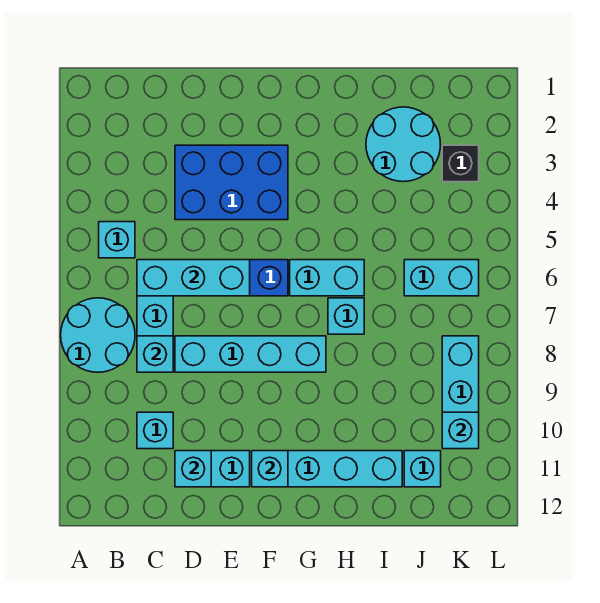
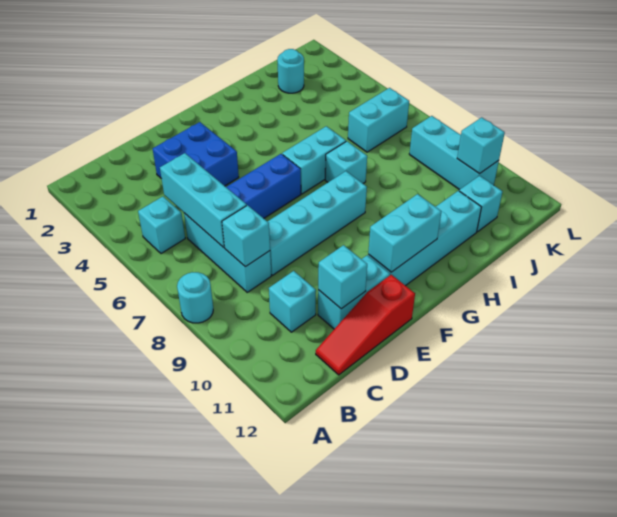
cyan 2x2 round brick [61,298,135,372] -> cyan 1x1 round brick [177,272,213,323]
cyan 1x3 brick [137,260,250,296] -> cyan 1x3 brick turned to [160,153,247,248]
none -> red 1x3 slope [316,275,415,375]
blue 2x3 brick [175,145,288,220] -> blue 2x2 brick [153,122,239,186]
cyan 1x1 brick [252,451,288,487] -> cyan 1x2 brick [368,194,441,272]
cyan 2x2 round brick [366,107,441,182] -> cyan 1x1 round brick [277,49,304,93]
black 1x1 brick [442,145,479,182] -> none

